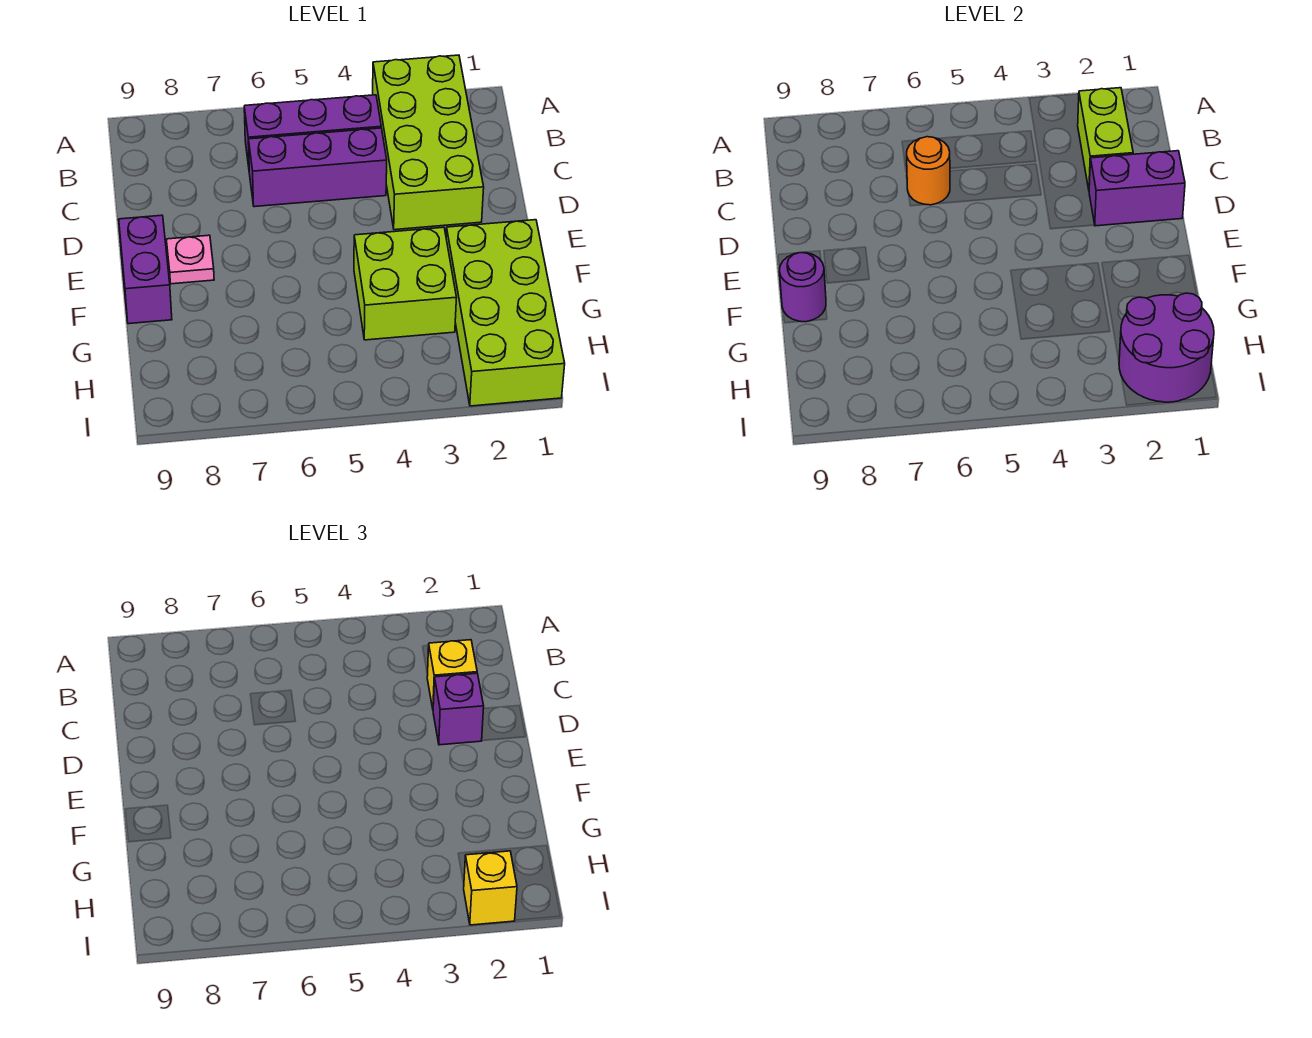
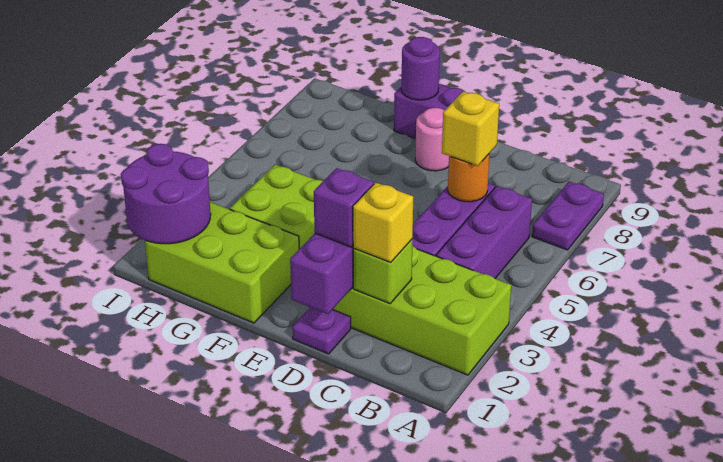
none -> purple 1x2 plate [532,182,604,250]
lime 1x2 brick [1078,88,1133,189] -> lime 1x1 brick [353,239,413,304]
none -> purple 1x1 plate [292,307,351,354]
pink 1x1 plate [166,235,214,284] -> pink 1x1 round brick [415,108,449,171]
lime 2x4 brick [446,220,565,406] -> lime 2x3 brick [145,202,299,323]
yellow 1x1 brick [464,851,517,925] -> yellow 1x1 brick moved to [442,91,499,166]

